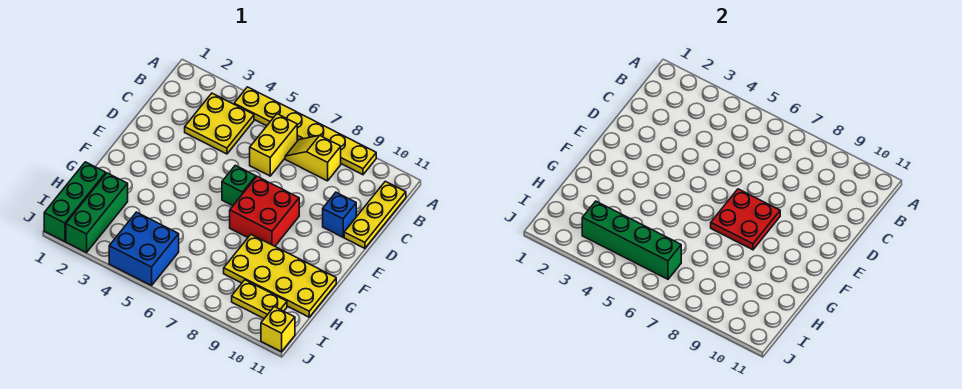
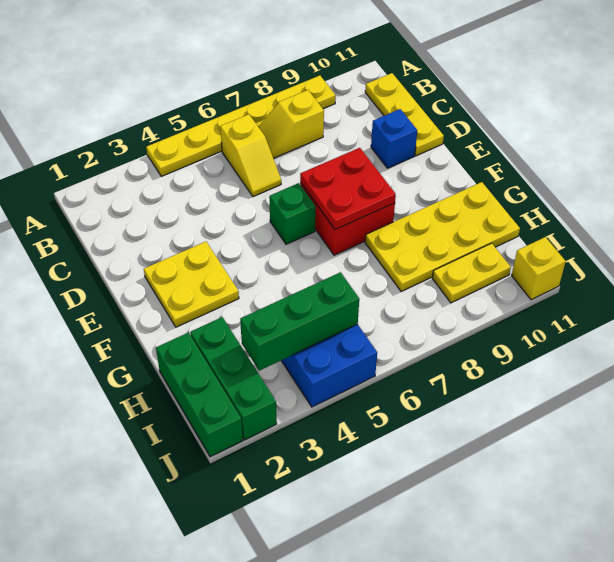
yellow 2x2 plate [185,93,254,154] -> yellow 2x2 plate moved to [144,241,239,327]
yellow 1x2 brick [250,114,297,176] -> yellow 1x2 slope [220,114,281,197]
green 1x4 brick [582,201,681,279] -> green 1x3 brick [240,272,359,371]

